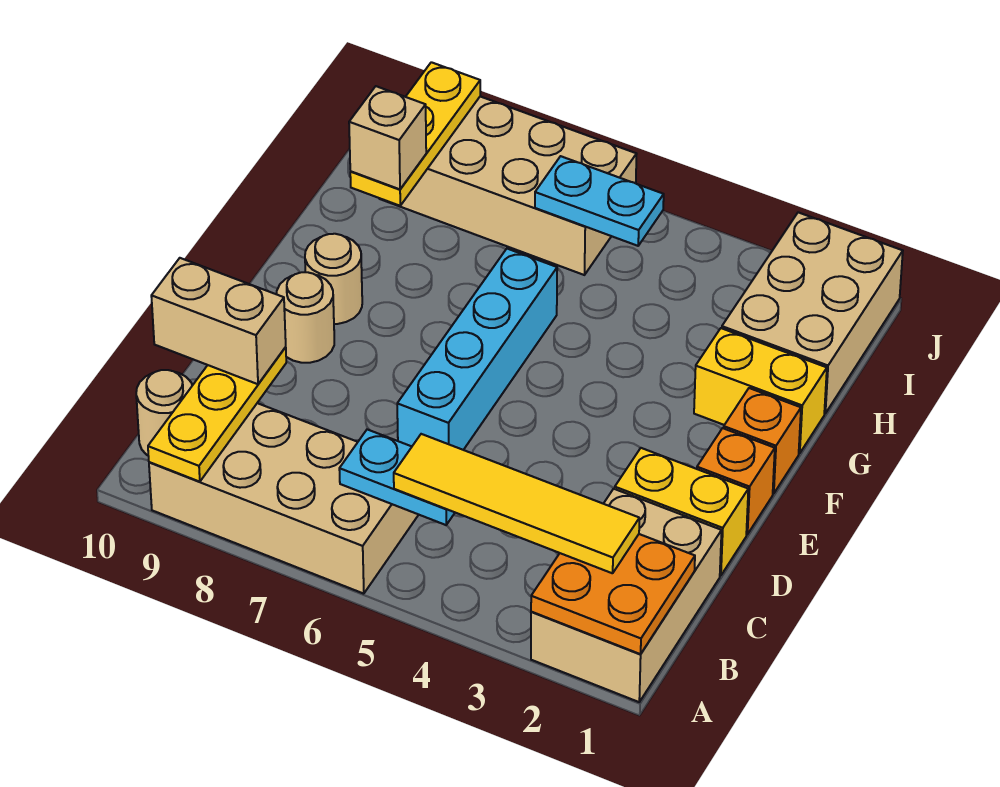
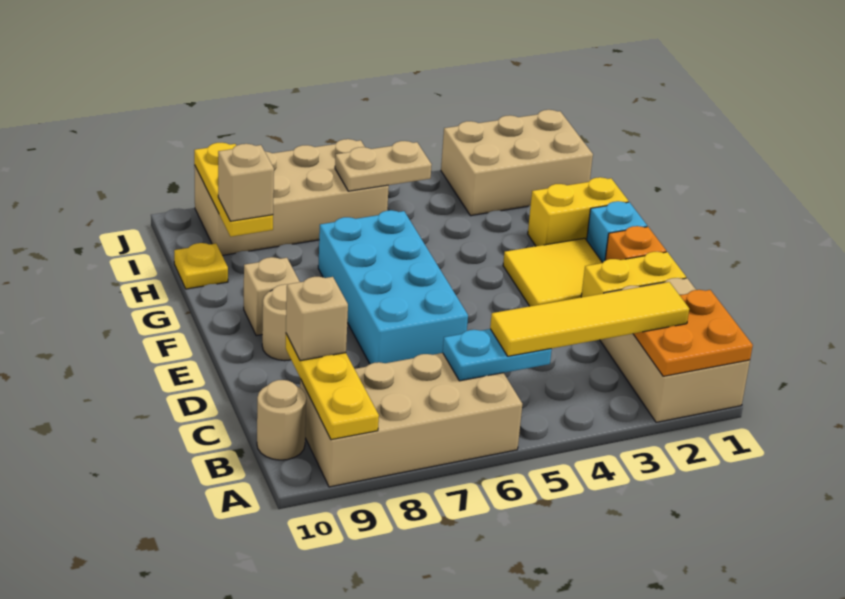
tan 1x2 brick [151,258,286,384] -> tan 1x1 brick [286,277,348,361]
cyan 1x4 brick [397,249,557,450] -> cyan 2x4 brick [318,210,468,364]
none -> yellow 2x2 tile [503,238,603,306]
orange 1x1 brick [724,388,801,494] -> cyan 1x1 brick [587,201,647,262]
tan 1x1 round brick [305,234,362,324] -> tan 1x1 brick [244,257,300,336]
tan 2x3 brick [722,212,903,413] -> tan 2x3 brick turned to [441,110,593,216]
none -> yellow 1x1 plate [174,243,228,289]
cyan 1x2 plate [535,156,664,246] -> tan 1x2 plate [335,141,432,191]

